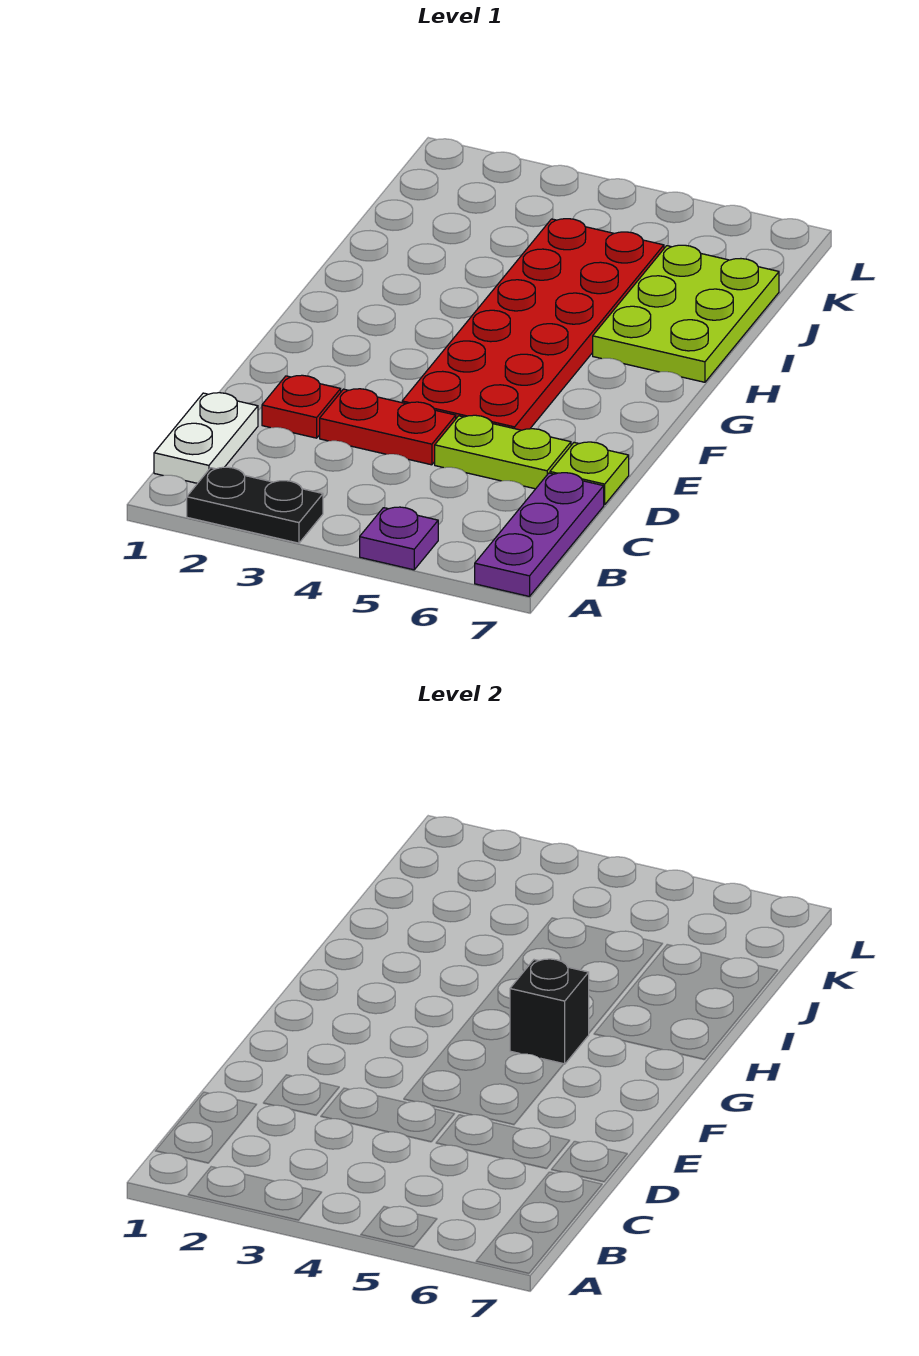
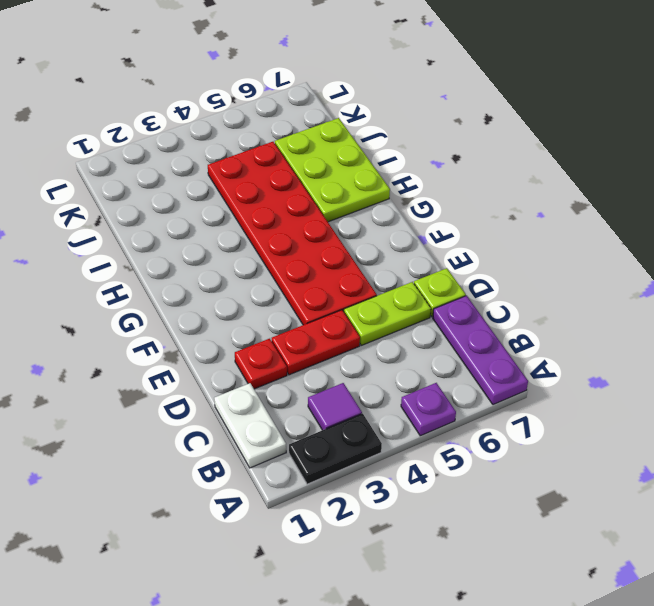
none -> purple 1x1 tile [308,383,362,430]
black 1x1 brick [510,959,589,1064] -> none

